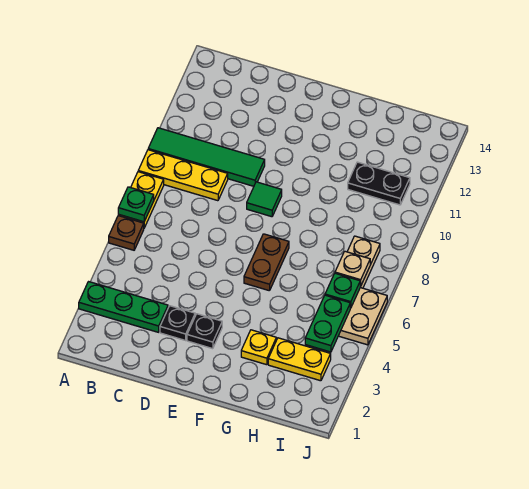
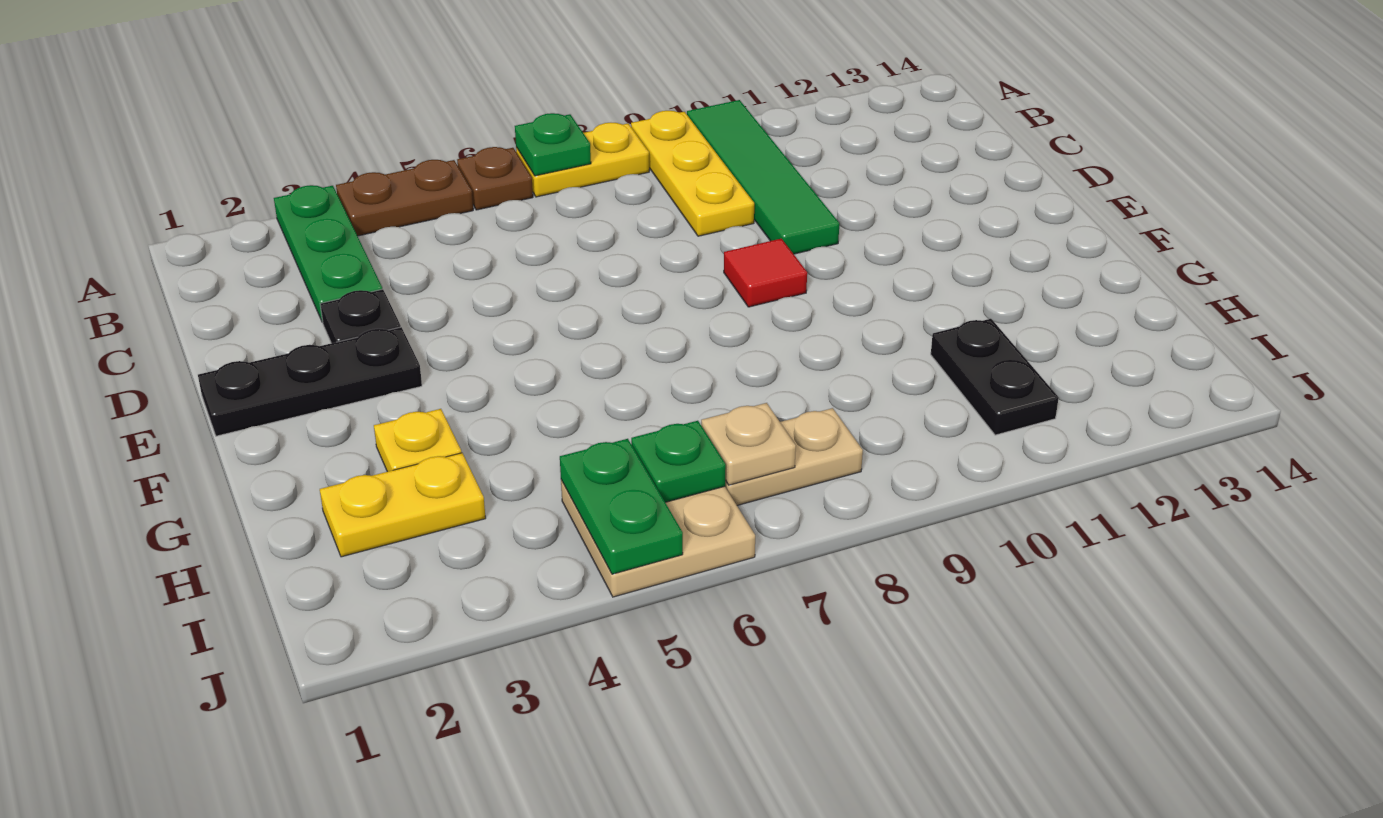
black 1x1 plate [187,314,222,349] -> black 1x3 plate [198,327,422,436]
green 1x1 tile [247,182,282,217] -> red 1x1 tile [724,239,807,307]
brown 1x2 plate [244,234,289,291] -> brown 1x2 plate moved to [336,160,473,236]
yellow 1x2 plate [268,338,331,381] -> yellow 1x2 plate turned to [320,453,486,557]
green 1x2 plate [305,295,350,352] -> green 1x2 plate turned to [560,439,683,574]

